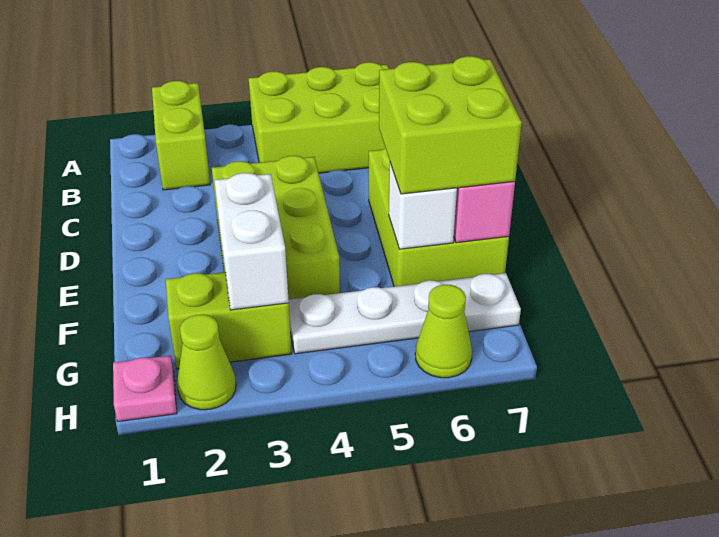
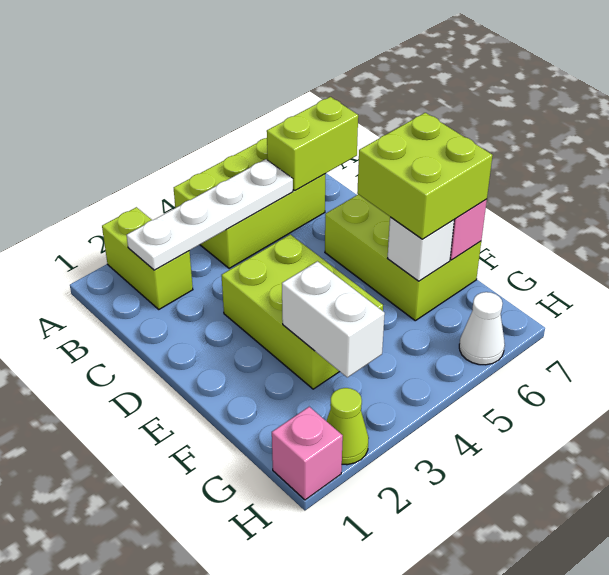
lime 1x2 brick [166,272,292,369] -> lime 1x2 brick moved to [267,97,358,191]
white 1x4 plate [288,273,521,354] -> white 1x4 plate moved to [127,159,293,270]
pink 1x1 plate [113,355,177,422] -> pink 1x1 brick [272,407,343,500]
lime 1x1 cone [415,285,472,378] -> white 1x1 cone [459,292,505,365]

